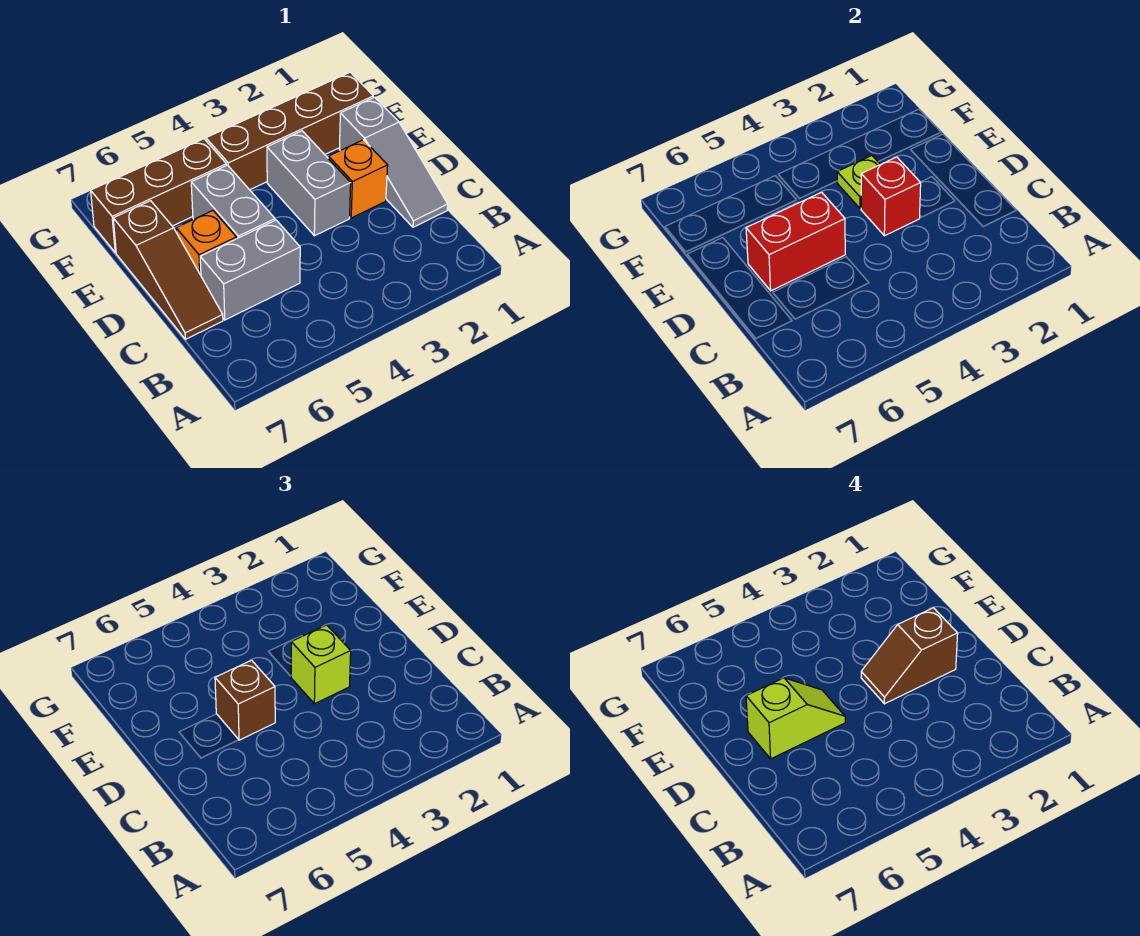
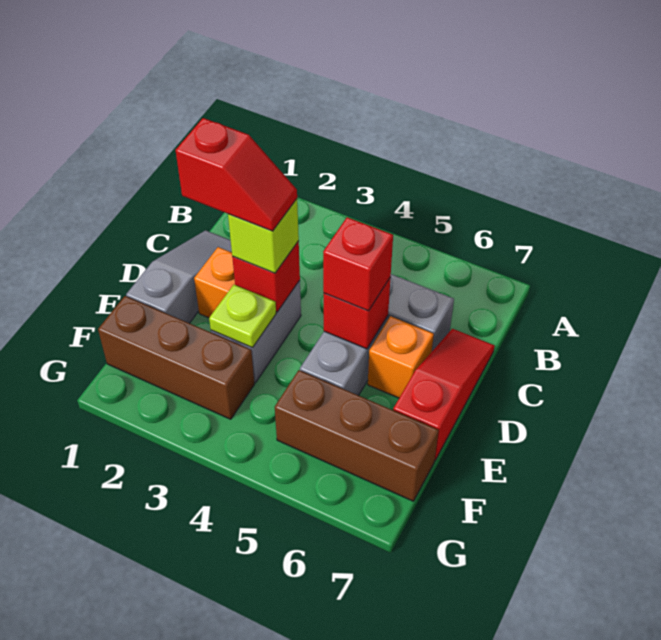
brown 1x3 slope [113,201,223,339] -> red 1x3 slope [393,329,495,460]
brown 1x2 slope [861,608,958,704] -> red 1x2 slope [176,118,297,231]
red 1x2 brick [746,192,845,291] -> red 1x1 brick [324,277,391,349]
brown 1x1 brick [215,660,275,740] -> red 1x1 brick [323,217,393,311]
lime 1x2 slope [746,678,845,759] -> none
brown 1x4 brick [206,72,373,190] -> brown 1x3 brick [98,296,255,419]

